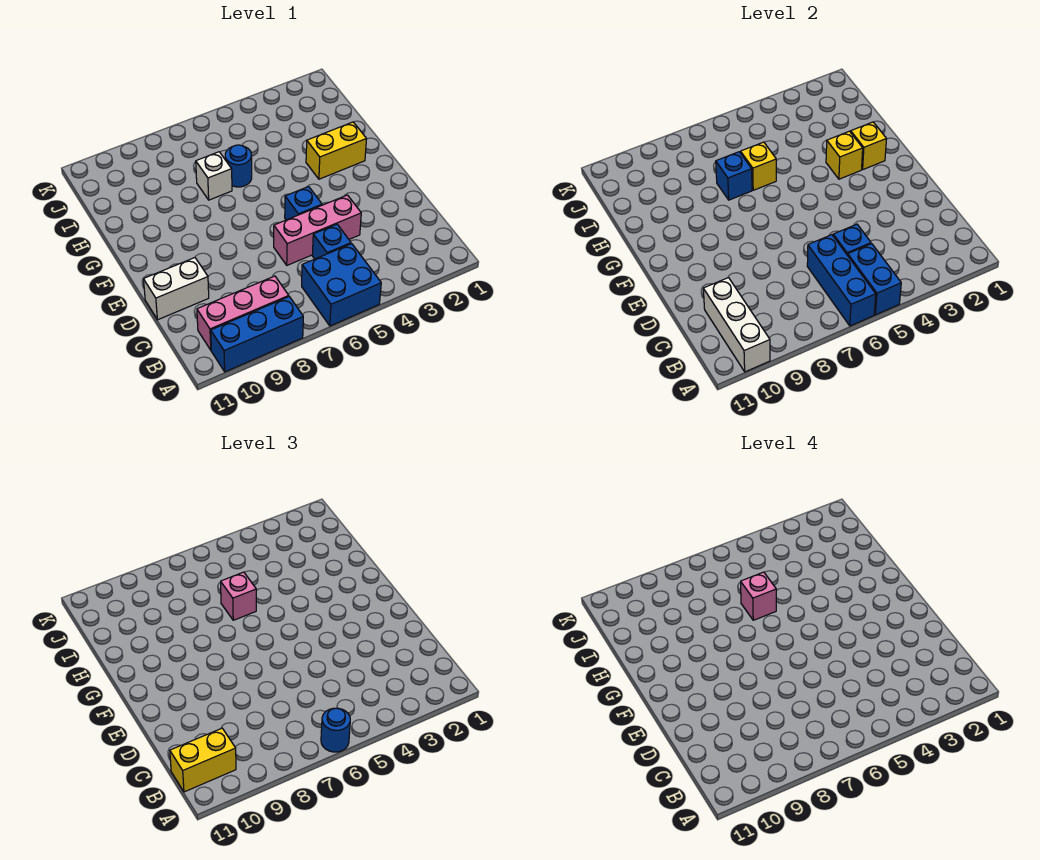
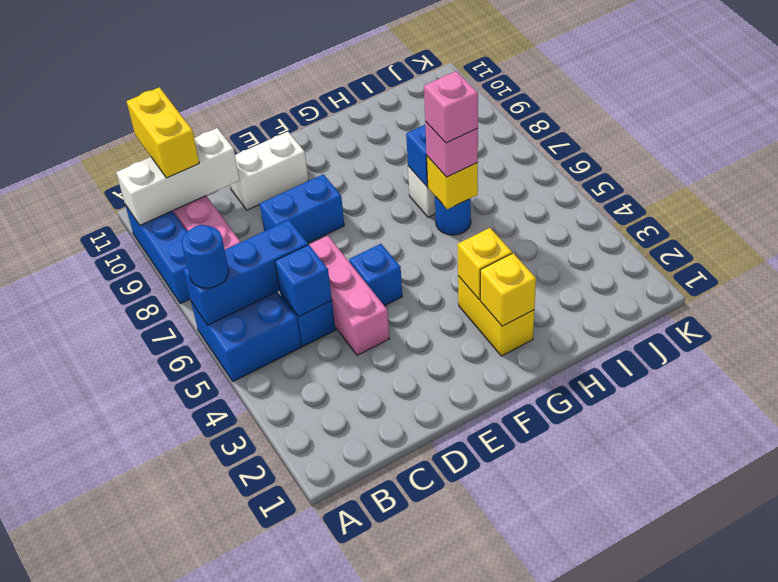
blue 1x2 brick [848,244,901,315] -> blue 1x2 brick moved to [260,174,344,243]
white 1x2 brick [143,258,209,320] -> white 1x2 brick turned to [230,132,308,210]

